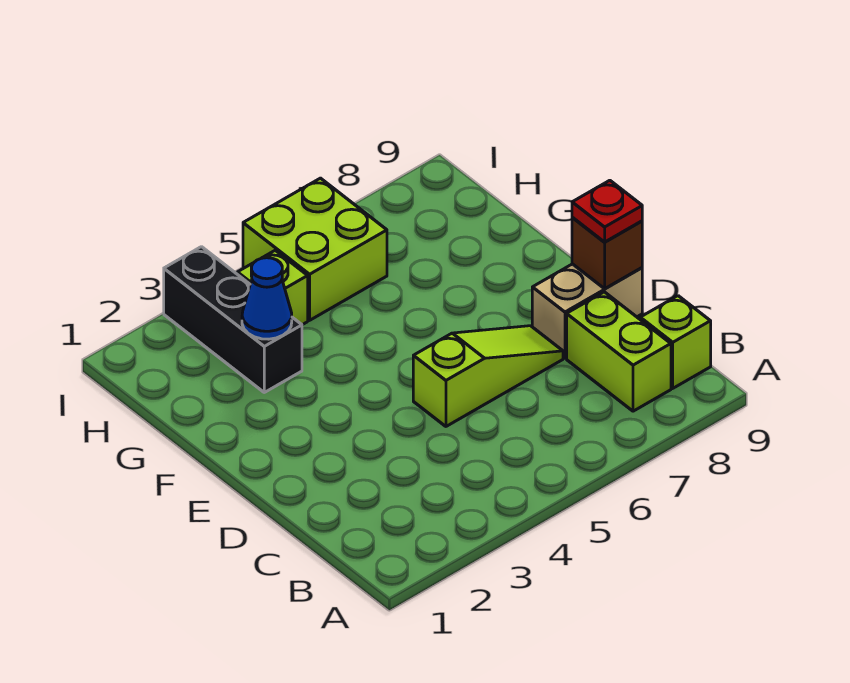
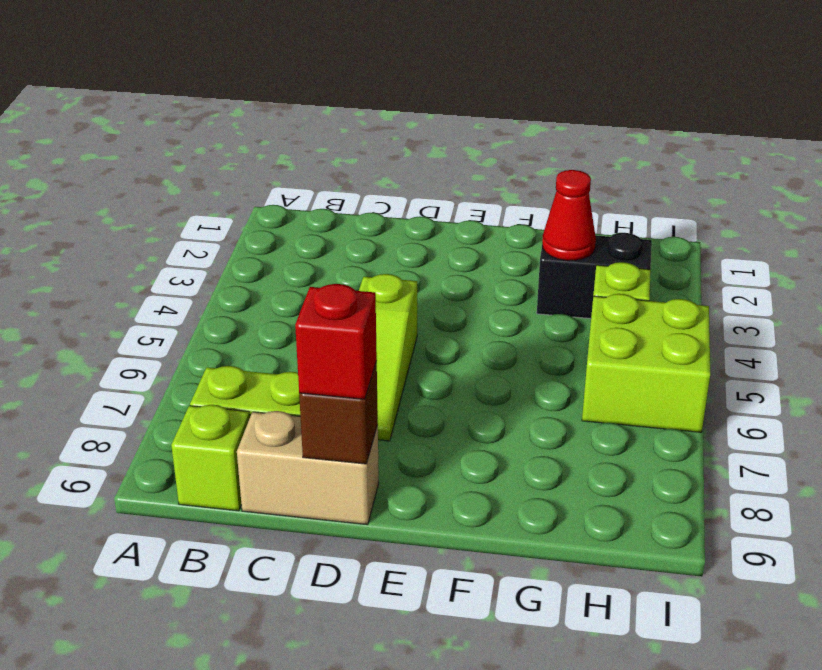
tan 1x2 brick [532,264,642,358] -> tan 1x2 brick turned to [237,411,379,525]
red 1x1 plate [572,180,642,242] -> red 1x1 brick [295,284,377,399]
black 1x3 brick [164,247,302,392] -> black 1x2 brick [537,233,652,319]
blue 1x1 cone [242,258,292,339] -> red 1x1 cone [542,170,596,260]

